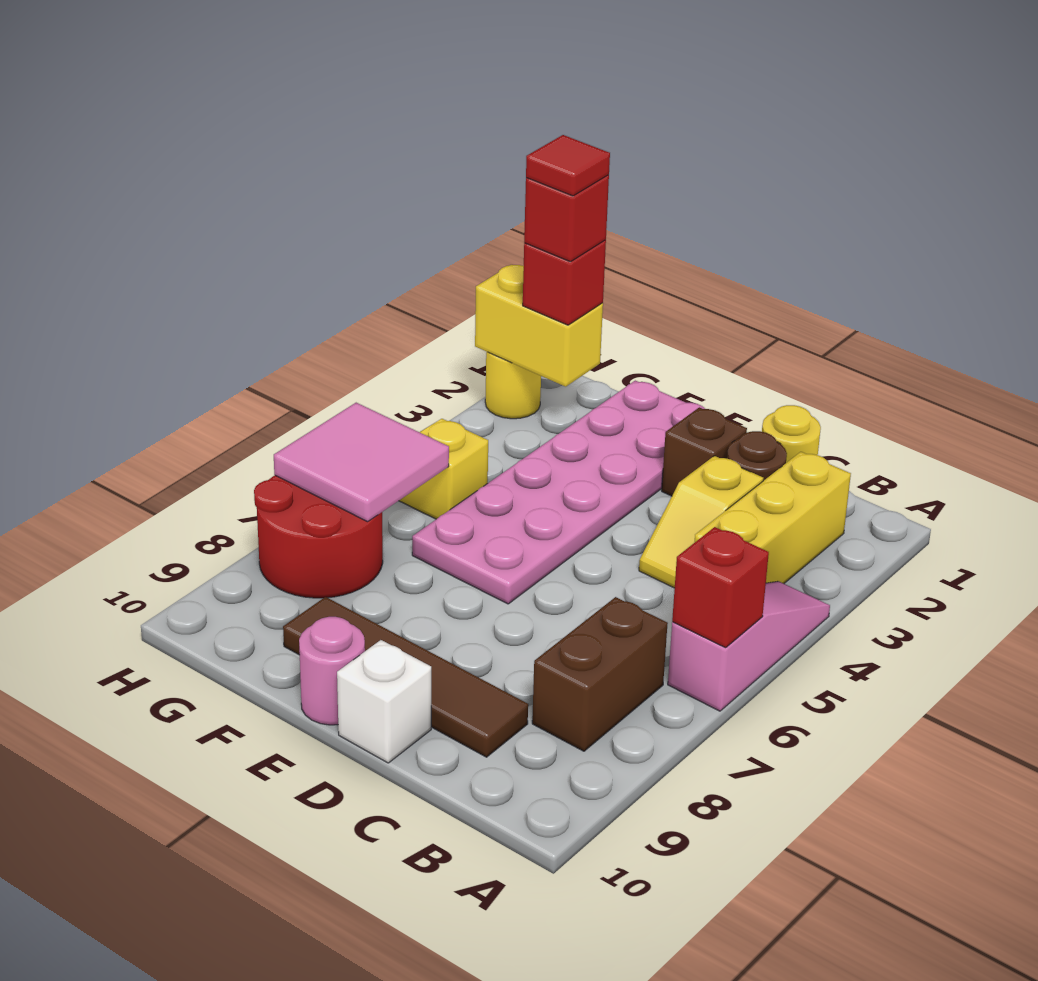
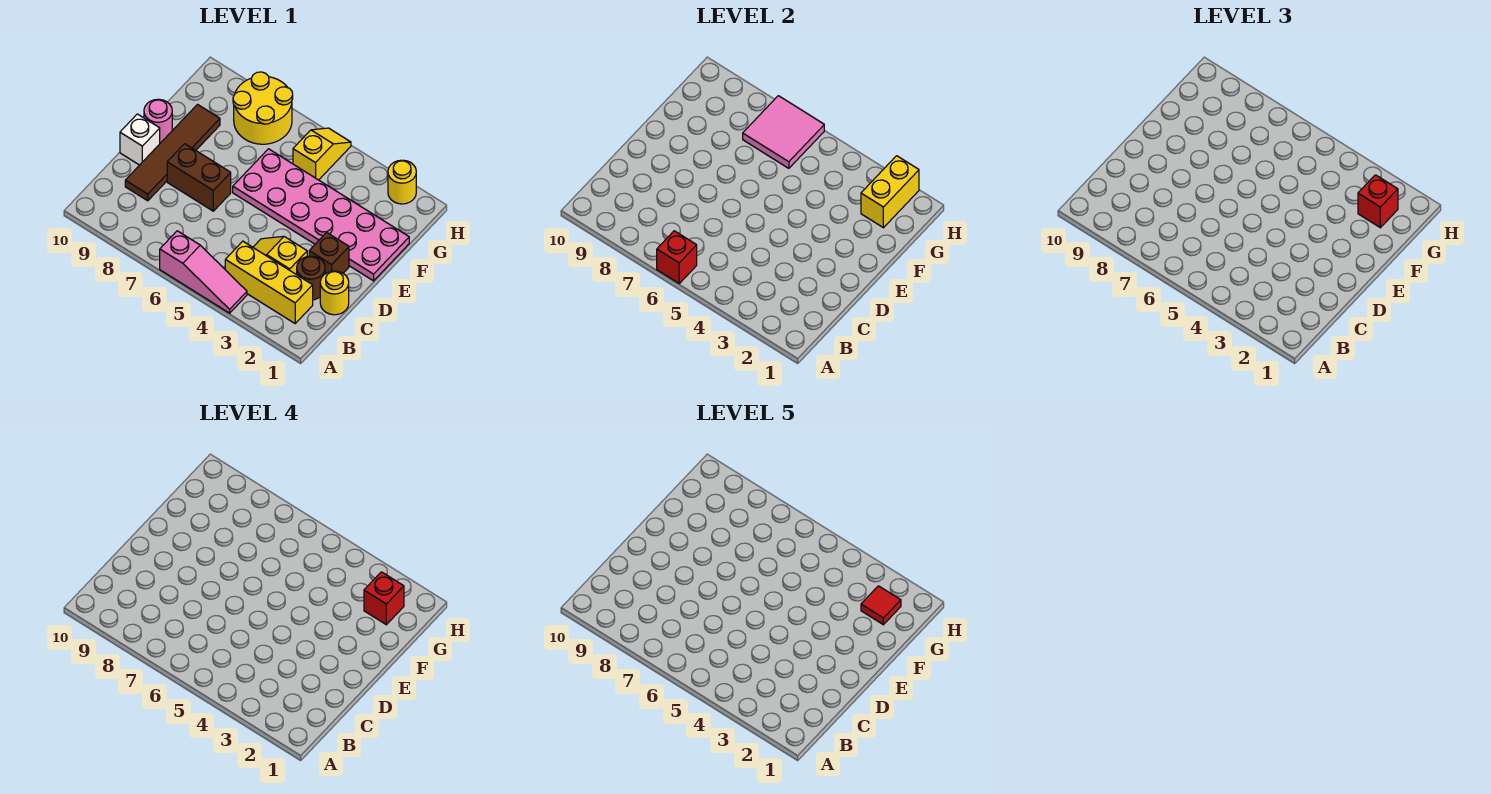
brown 1x2 brick [532,597,668,751] -> brown 1x2 brick moved to [167,144,231,211]
red 2x2 round brick [254,475,383,598] -> yellow 2x2 round brick [233,72,293,144]

